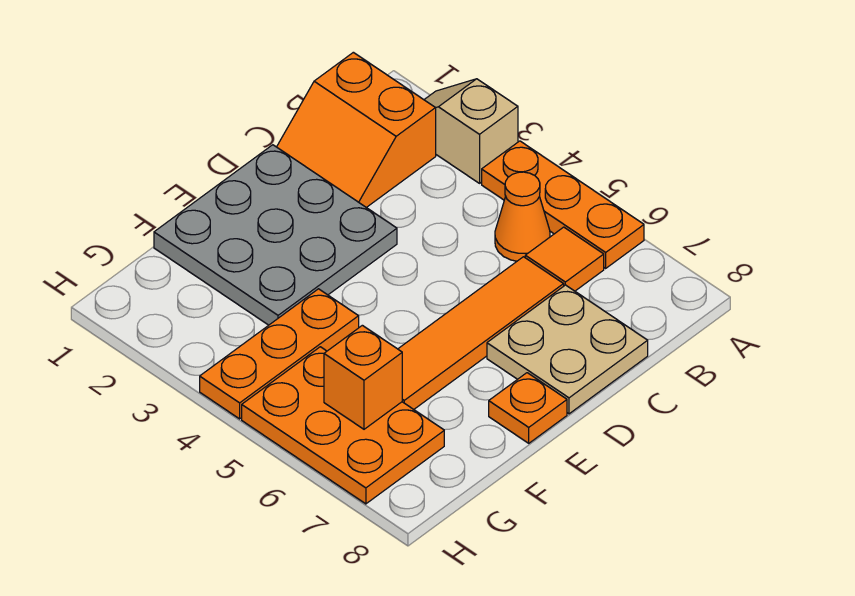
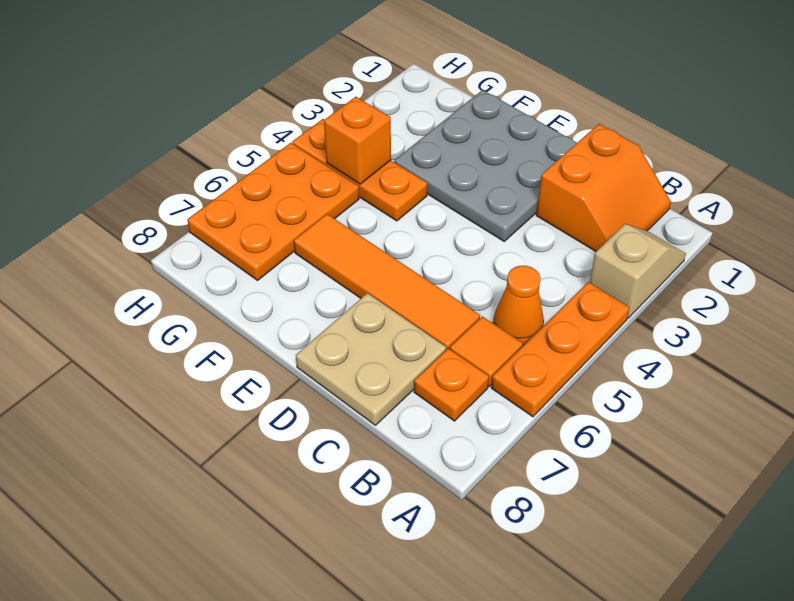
orange 2x2 slope [277,52,436,207] -> orange 2x2 slope turned to [536,124,671,251]
orange 1x1 plate [489,373,567,443] -> orange 1x1 plate moved to [414,348,489,421]
orange 1x1 brick [324,325,402,429] -> orange 1x1 brick moved to [324,97,391,184]

